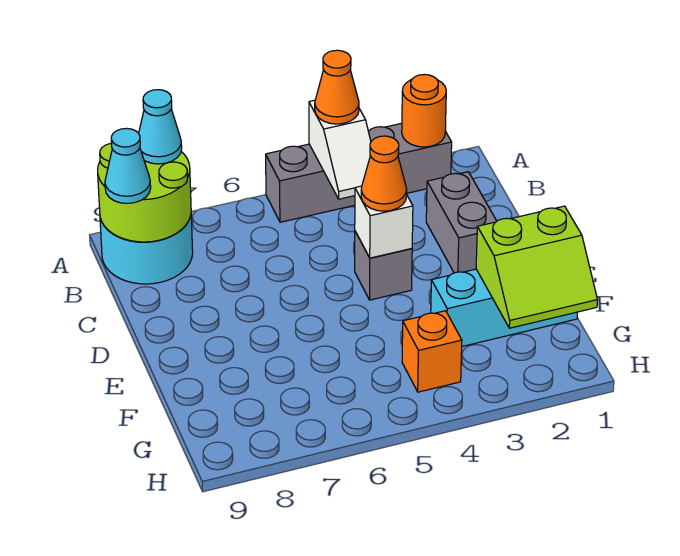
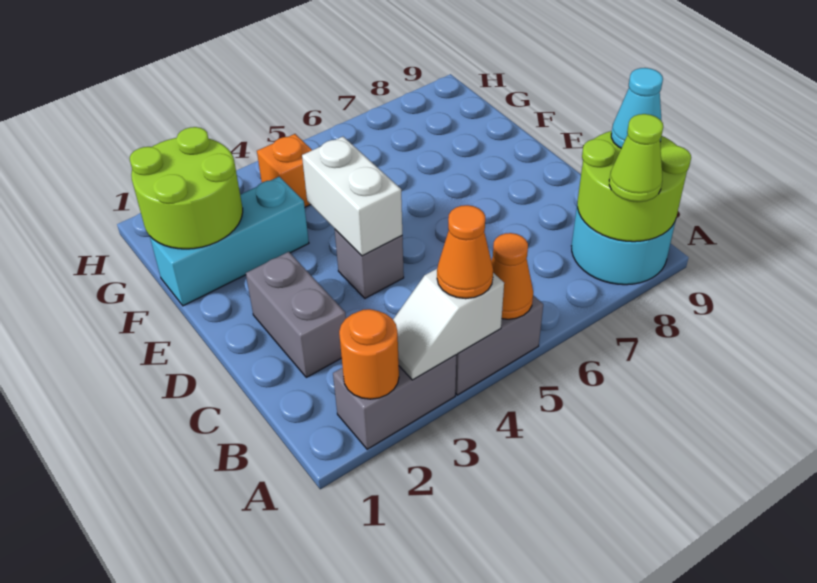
white 1x2 slope [309,100,371,199] -> white 1x2 slope turned to [393,269,504,380]
cyan 1x1 cone [139,90,182,164] -> lime 1x1 cone [609,114,663,202]
white 1x1 brick [355,186,413,258] -> white 1x2 brick [302,137,402,256]
orange 1x1 cone [361,136,407,211] -> orange 1x1 cone moved to [491,233,533,319]
lime 2x2 slope [476,206,597,328] -> lime 2x2 round brick [130,127,243,249]

